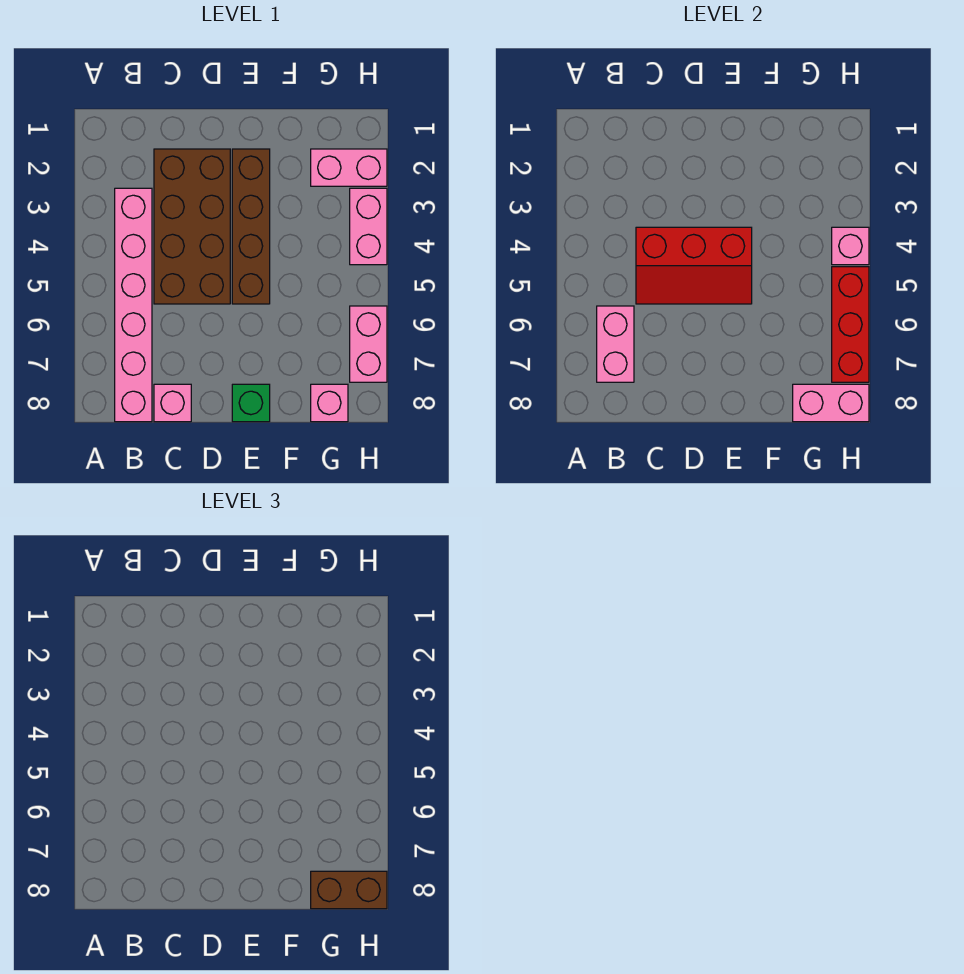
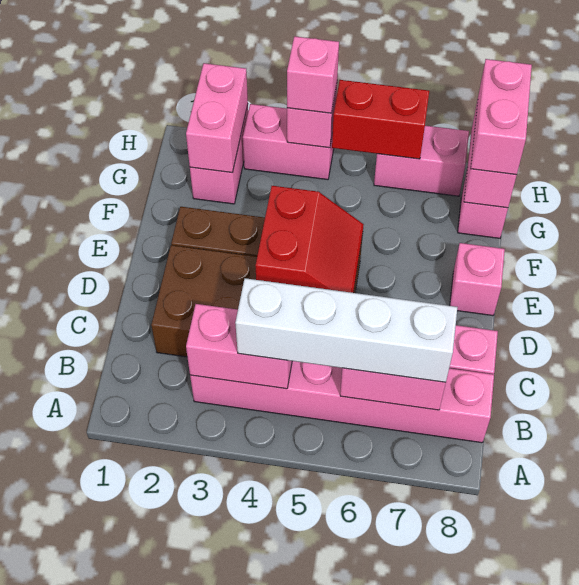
none -> pink 1x2 brick [186,304,292,389]
none -> white 1x4 brick [235,278,458,383]
red 2x3 slope [636,227,752,304] -> red 2x2 slope [256,186,364,293]
green 1x1 brick [232,384,270,422] -> pink 1x1 brick [450,243,505,316]
none -> pink 1x2 brick [186,63,248,173]
brown 1x2 brick [311,871,387,909] -> pink 1x2 brick [471,59,532,175]
none -> pink 1x1 brick [287,36,339,113]
red 1x3 brick [832,267,869,382] -> red 1x2 brick [332,80,429,159]

